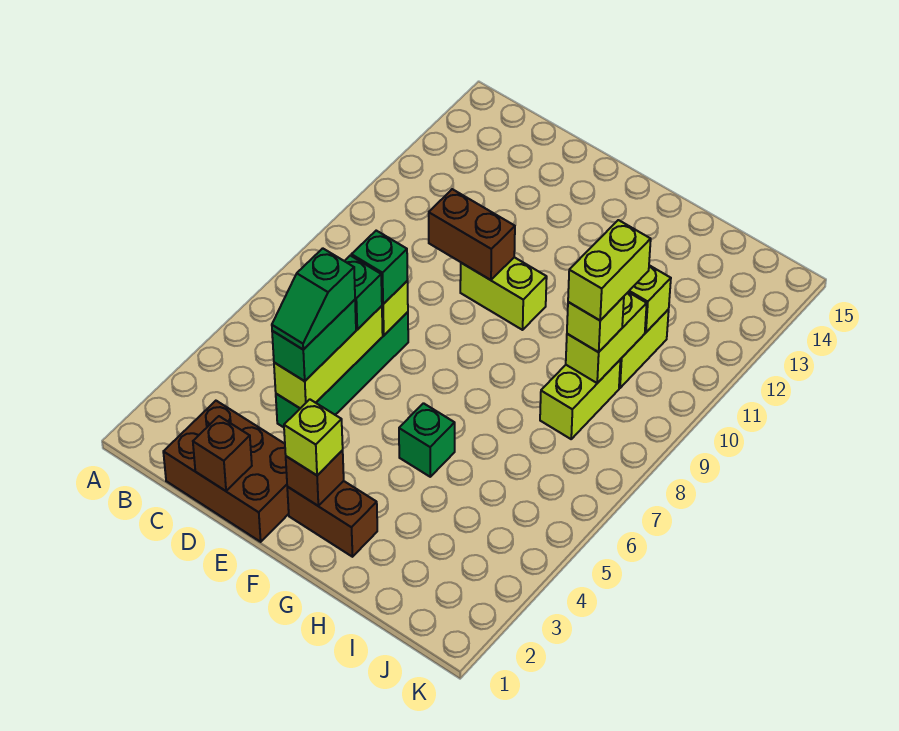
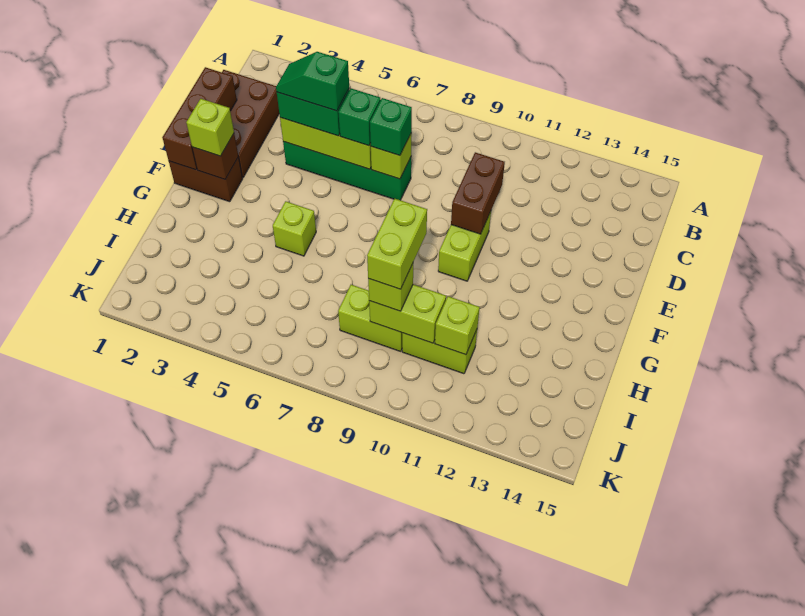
brown 1x1 brick [193,416,252,491] -> brown 1x3 brick [162,67,237,170]
brown 1x2 brick [287,481,377,557] -> brown 1x2 brick turned to [169,157,243,202]
green 1x1 brick [399,403,455,477] -> lime 1x1 brick [273,201,316,256]
lime 1x2 brick [568,220,651,320] -> lime 1x2 brick turned to [367,199,427,289]

